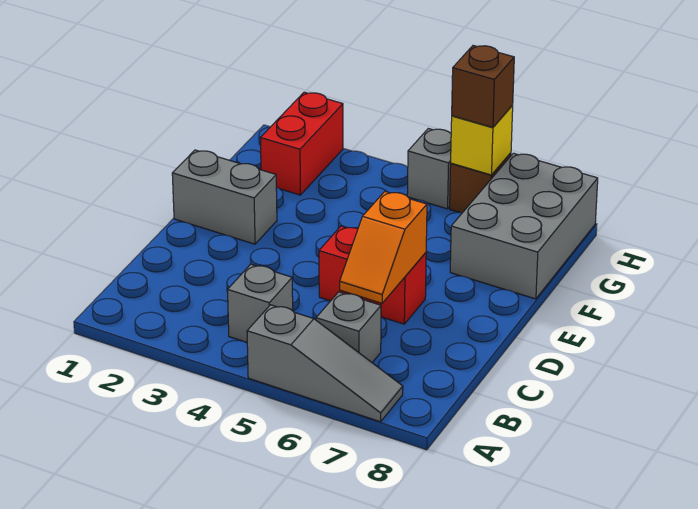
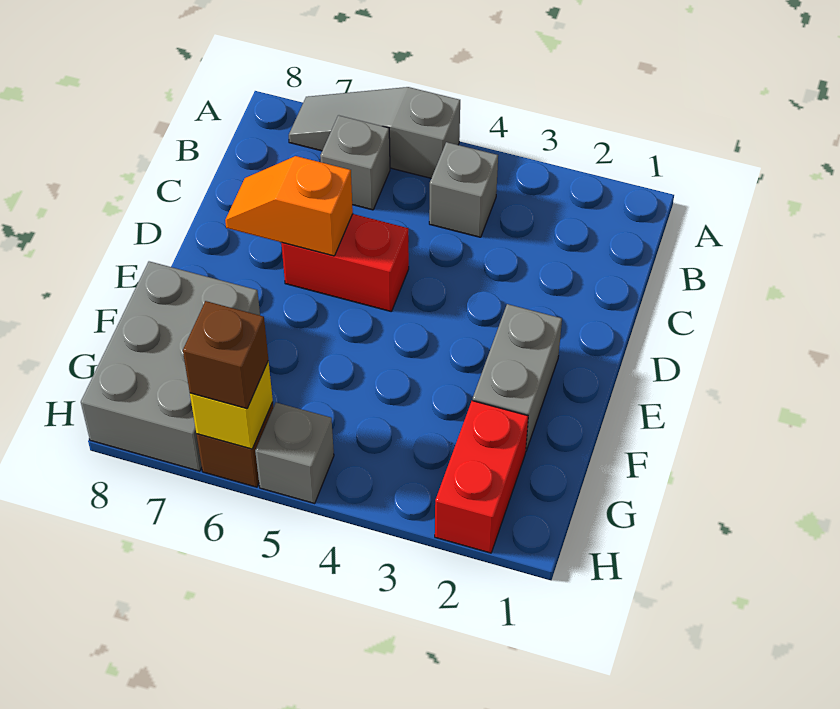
orange 1x2 slope [340,192,427,303] -> orange 1x2 slope turned to [225,156,353,256]
grey 1x2 brick [172,150,277,244] -> grey 1x2 brick turned to [473,304,562,451]

